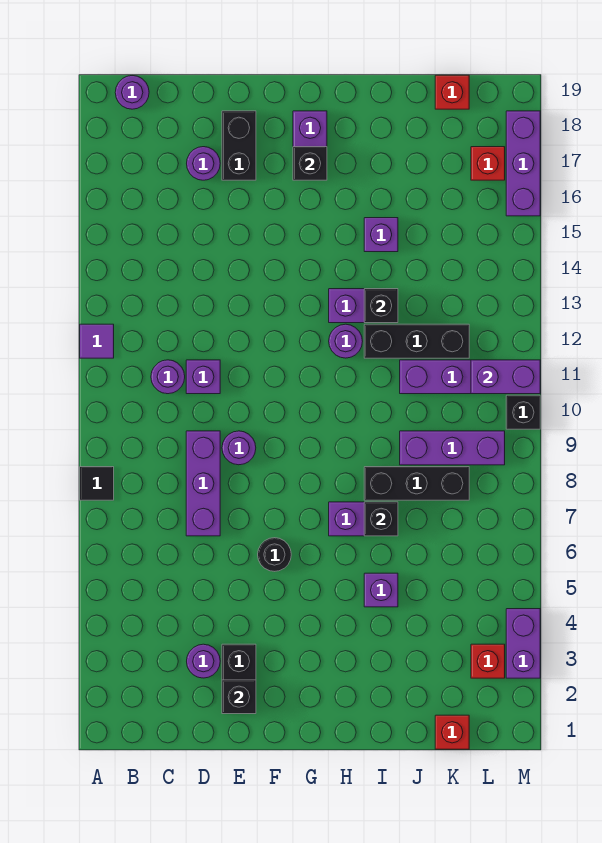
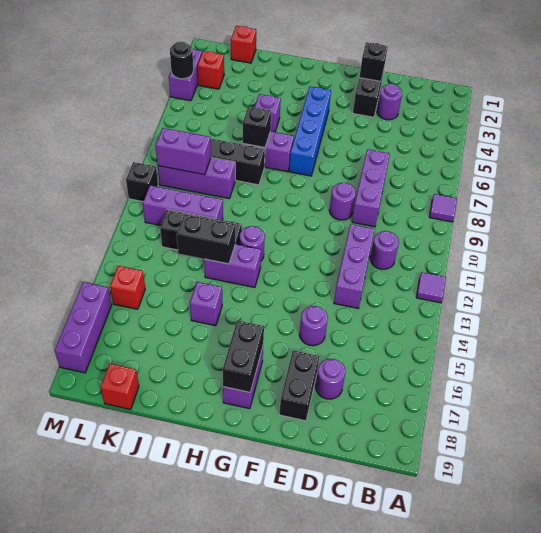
black 1x1 tile [80,467,114,500] -> purple 1x1 tile [429,194,457,222]
purple 1x1 round brick [115,76,149,109] -> purple 1x1 round brick moved to [299,306,328,346]
purple 1x1 brick [186,360,220,394] -> purple 1x3 brick [334,224,375,308]
black 1x1 round brick [258,538,291,571] -> black 1x1 round brick moved to [170,42,193,79]
none -> blue 1x4 brick [289,86,331,176]
black 1x1 brick [293,147,327,180] -> black 1x2 brick [223,321,264,392]
black 1x1 brick [364,289,398,323] -> black 1x2 brick [177,215,235,264]
purple 1x2 brick [471,360,540,394] -> purple 1x2 brick moved to [156,128,211,175]
red 1x1 brick [471,147,505,180] -> red 1x1 brick moved to [110,266,145,309]

